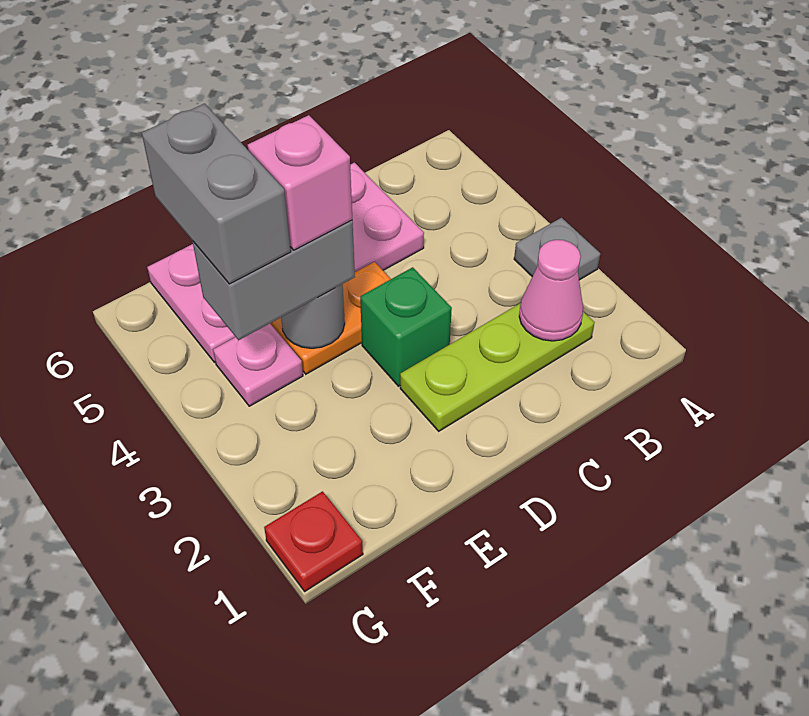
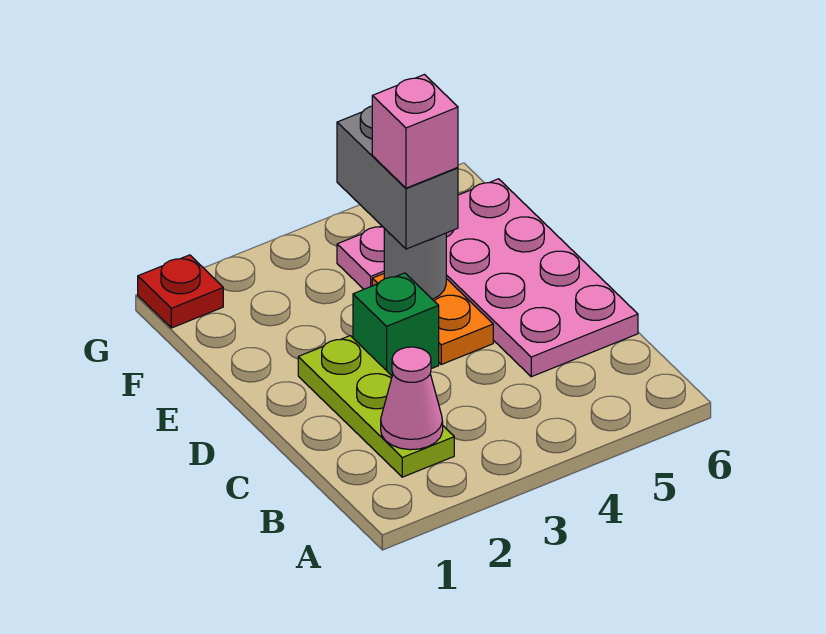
grey 1x1 plate [514,218,600,280] -> none
grey 1x2 brick [142,104,291,284] -> none

